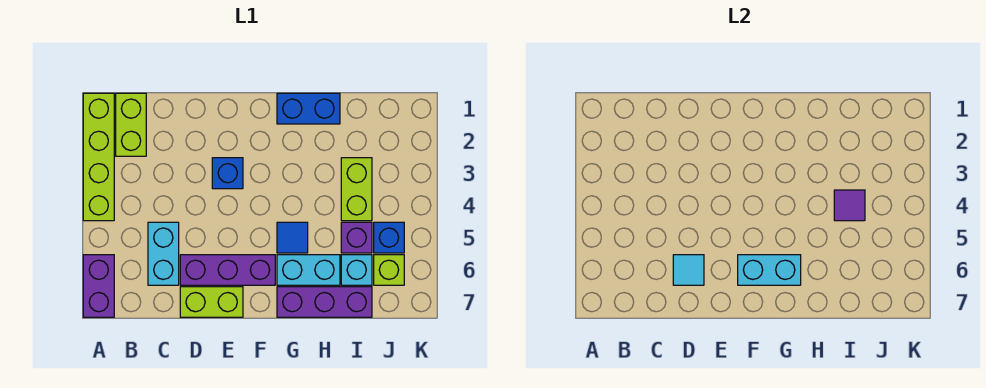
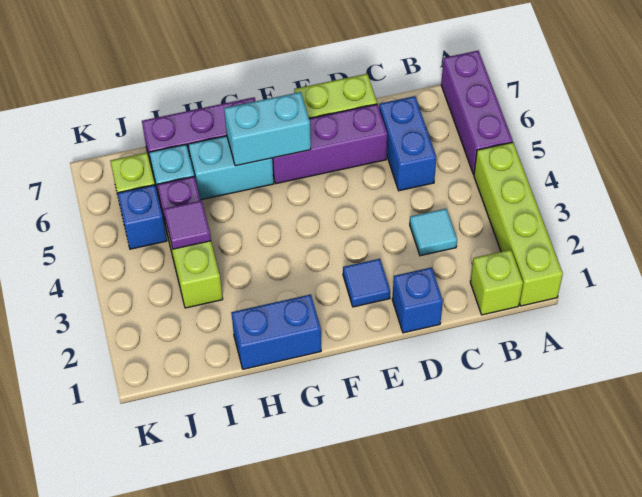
purple 1x2 brick [83,255,114,317] -> purple 1x3 brick [441,51,513,174]
lime 1x2 brick [116,93,146,156] -> lime 1x1 brick [470,250,523,315]
cyan 1x2 brick [148,222,179,285] -> blue 1x2 brick [379,96,436,191]
cyan 1x1 tile [673,255,704,285] -> cyan 1x1 tile moved to [410,209,457,256]
blue 1x1 brick [212,158,243,189] -> blue 1x1 brick moved to [392,267,443,333]
blue 1x1 tile [277,222,308,253] -> blue 1x1 tile moved to [343,259,390,307]

